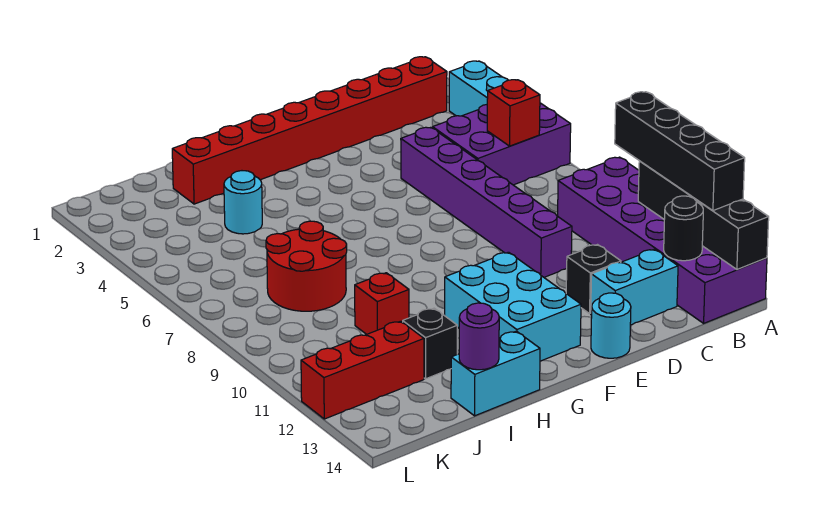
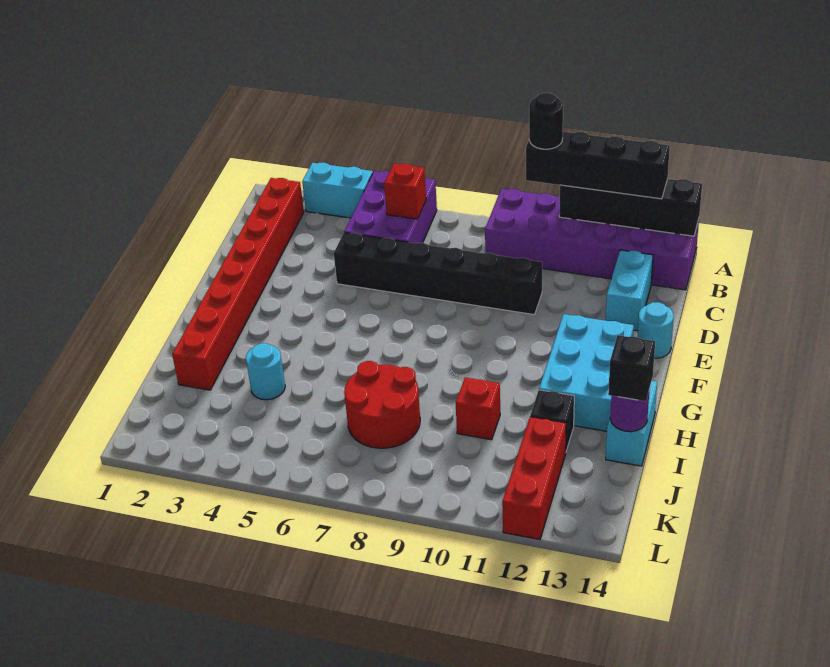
black 1x1 round brick [664,196,703,261] -> black 1x1 round brick moved to [529,93,563,149]
purple 1x6 brick [401,127,572,277] -> black 1x6 brick [334,233,542,315]
black 1x1 brick [566,245,621,314] -> black 1x1 brick moved to [608,335,655,401]
cyan 2x3 brick [445,252,581,361] -> cyan 2x3 brick turned to [539,314,634,431]

